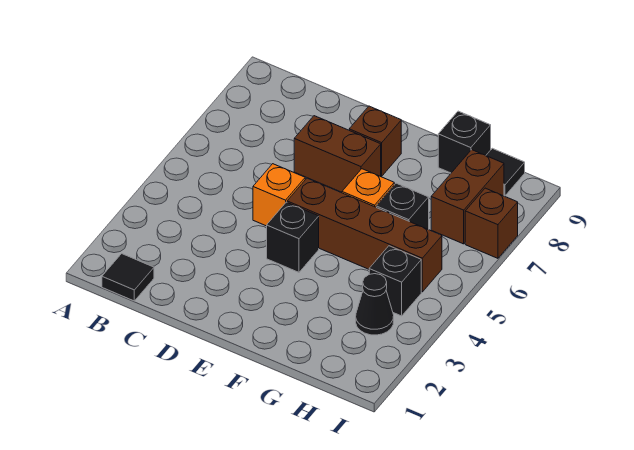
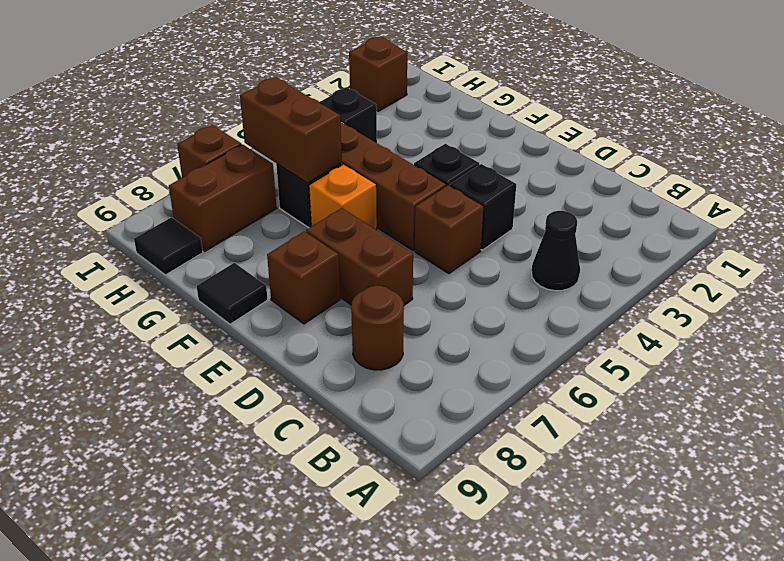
black 1x1 tile [102,254,154,301] -> black 1x1 tile moved to [197,263,268,324]
none -> brown 1x1 round brick [351,286,404,370]
orange 1x1 brick [253,164,305,226] -> brown 1x1 brick [415,185,484,274]
none -> brown 1x2 brick [240,77,342,183]
black 1x1 brick [438,111,491,173] -> black 1x1 brick moved to [450,164,516,250]
black 1x1 cone [356,274,394,335] -> black 1x1 cone moved to [531,211,580,291]
none -> brown 1x1 brick [349,37,407,111]

